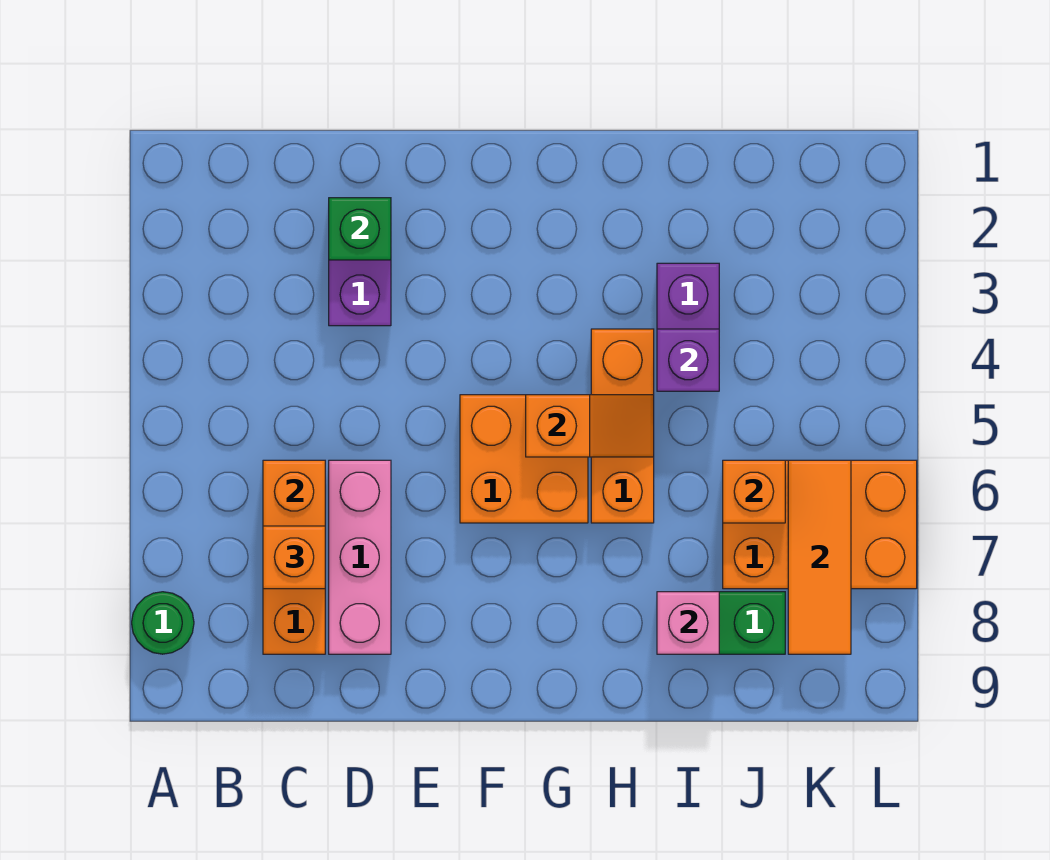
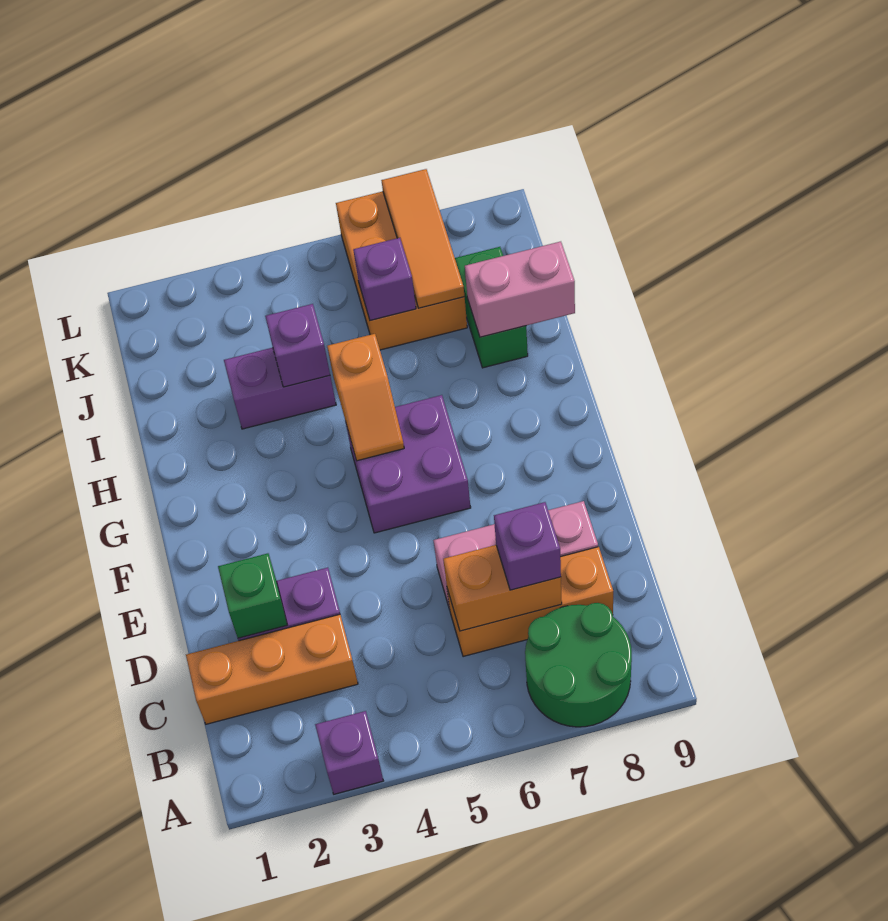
none -> purple 1x1 brick [315,711,383,794]
green 1x1 round brick [132,592,194,654] -> green 2x2 round brick [525,603,632,727]
orange 1x1 brick [263,526,325,589] -> purple 1x1 brick [494,502,561,590]
orange 2x2 brick [460,395,588,523] -> purple 2x2 brick [346,395,471,533]
orange 1x2 slope [526,395,654,457] -> orange 1x2 slope turned to [327,334,404,461]
orange 1x3 brick [591,329,654,523] -> orange 1x3 brick moved to [186,614,358,724]
pink 1x1 brick [657,592,719,654] -> pink 1x2 brick [465,242,575,337]
orange 1x1 brick [723,460,785,523] -> purple 1x1 brick [353,238,416,321]
orange 1x3 tile [788,460,851,654] -> orange 1x3 tile turned to [381,169,464,308]

